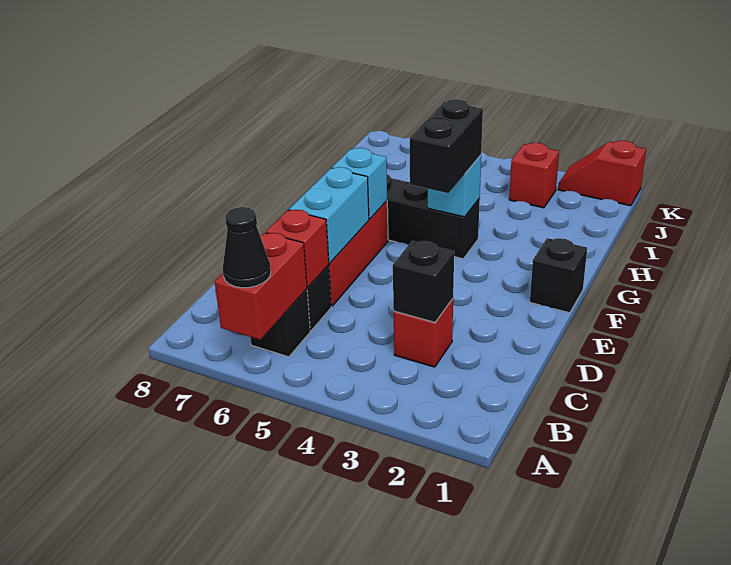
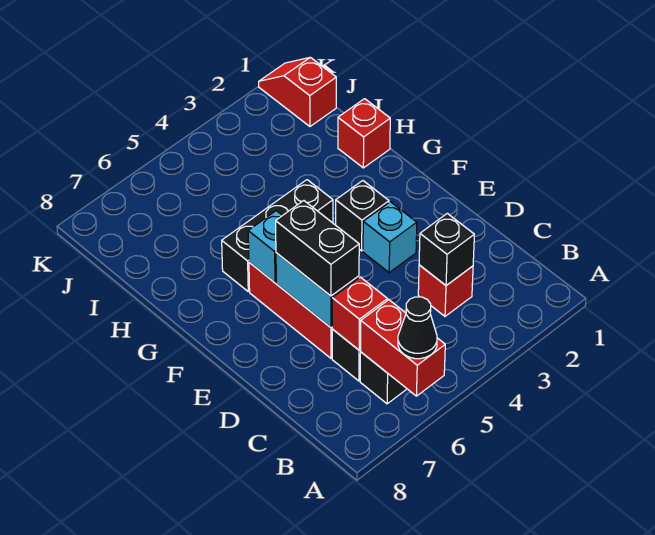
black 1x1 brick [530,238,587,313] -> black 1x1 brick moved to [336,181,389,251]
black 1x2 brick [410,99,483,193] -> black 1x2 brick moved to [276,201,359,296]
cyan 1x1 brick [428,155,481,217] -> cyan 1x1 brick moved to [363,202,417,272]
red 1x1 brick [509,143,559,208] -> red 1x1 brick moved to [338,99,390,168]
red 1x2 slope [558,141,646,206] -> red 1x2 slope turned to [259,57,336,126]

